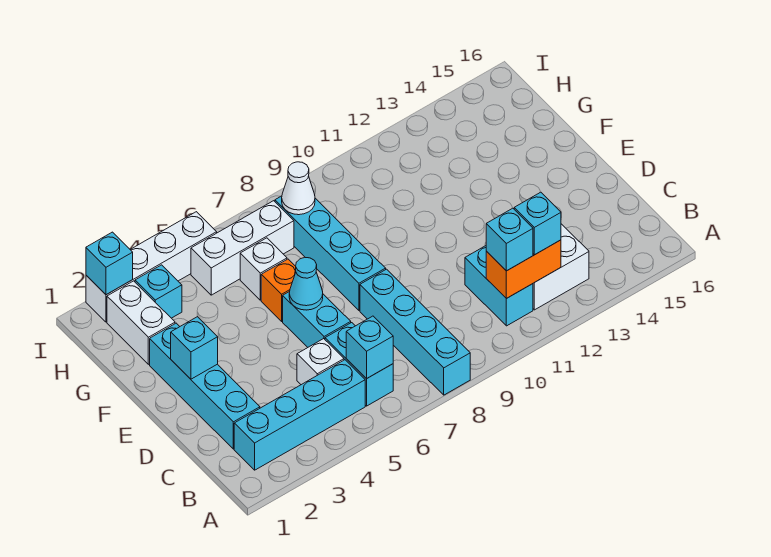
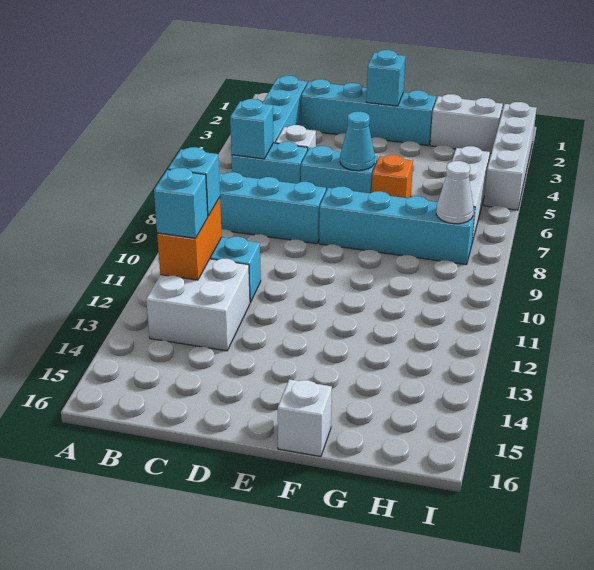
white 1x1 brick [240,238,287,300] -> white 1x1 brick moved to [278,379,332,457]
cyan 1x1 brick [135,265,182,318] -> none
cyan 1x1 brick [86,232,133,295] -> none

